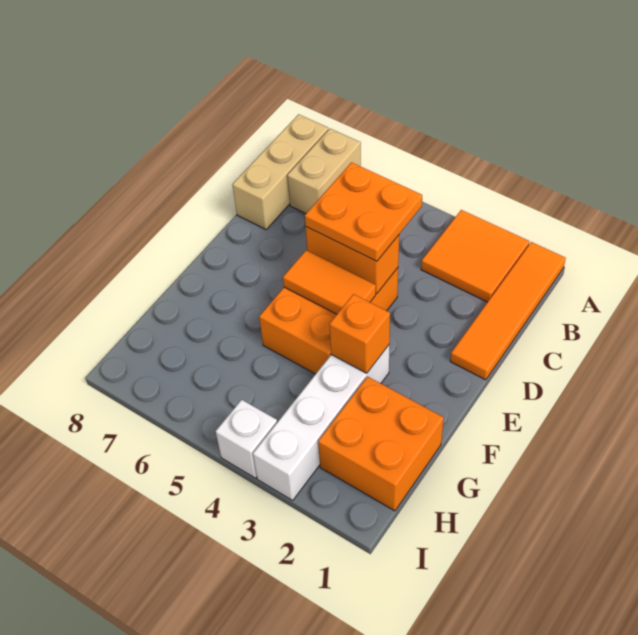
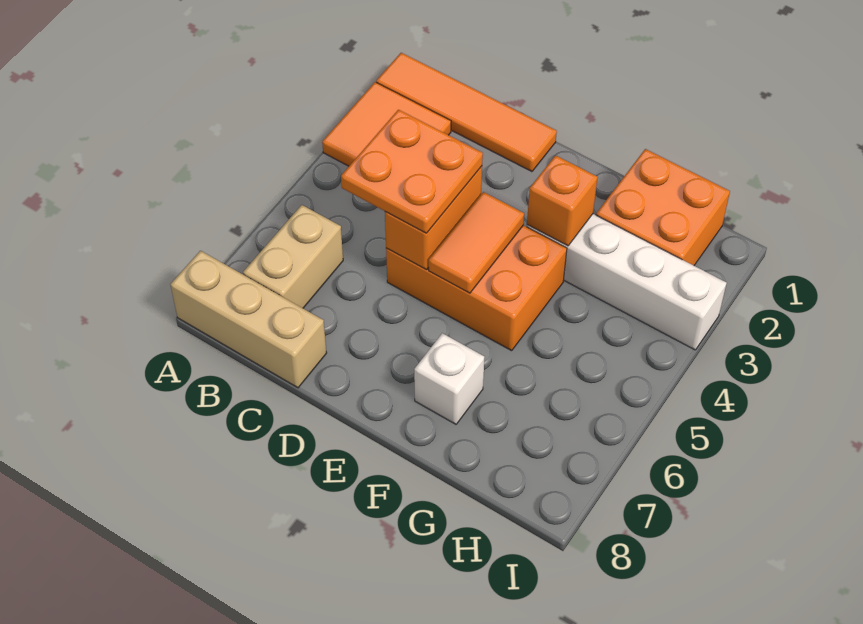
tan 1x2 brick [287,129,361,214] -> tan 1x2 brick turned to [243,205,343,308]
white 1x1 brick [216,400,277,478] -> white 1x1 brick moved to [414,333,484,424]

